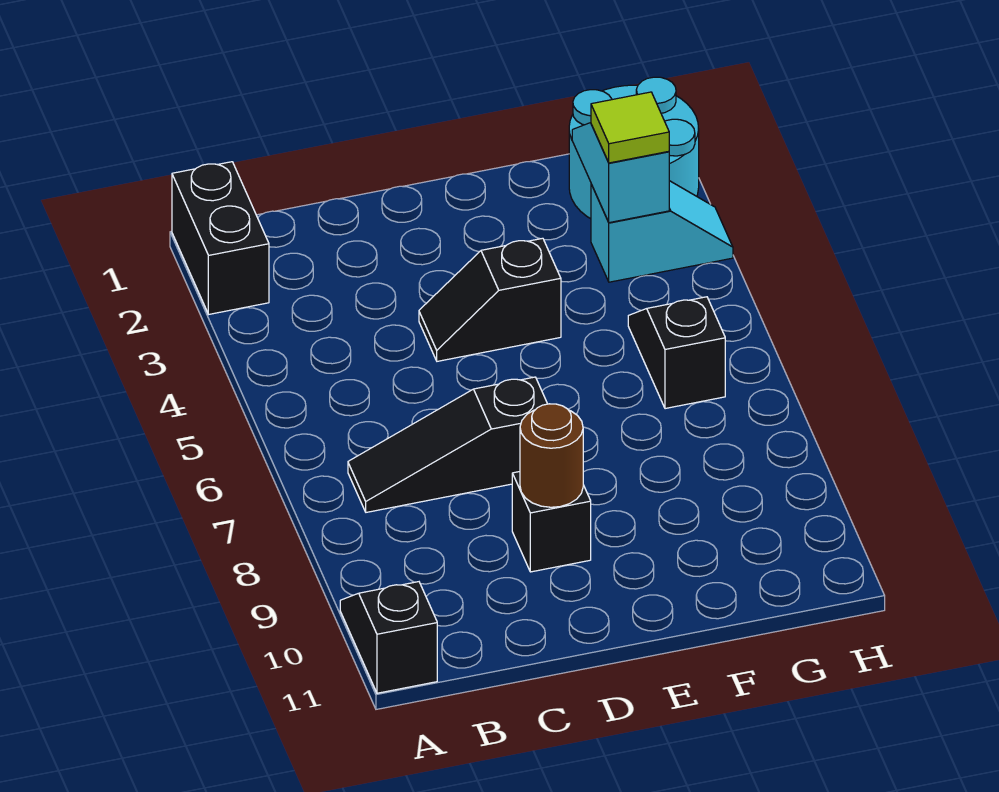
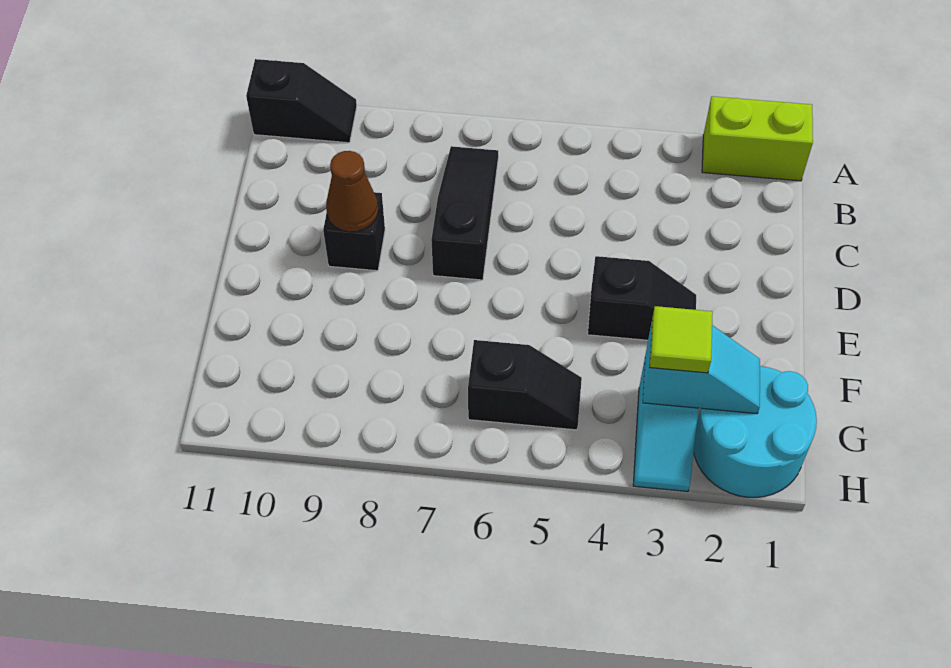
black 1x2 brick [172,162,269,314] -> lime 1x2 brick [702,96,813,181]
black 1x2 slope [419,238,561,361] -> black 1x2 slope turned to [588,256,696,340]
brown 1x1 round brick [520,404,583,507] -> brown 1x1 cone [326,151,378,232]

